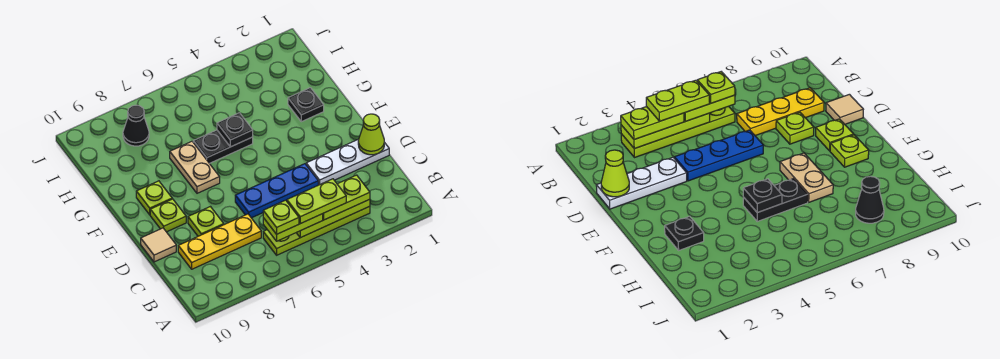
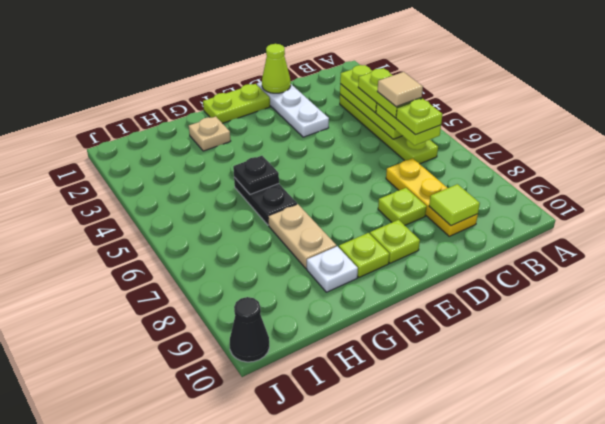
none -> lime 1x1 tile [429,184,480,226]
blue 1x3 plate [235,164,318,218] -> none
tan 1x1 tile [141,228,176,262] -> tan 1x1 tile moved to [377,72,423,107]
none -> lime 1x2 plate [203,84,270,123]
tan 1x2 plate [170,141,220,193] -> tan 1x2 plate turned to [268,204,336,269]
black 1x1 plate [288,88,324,122] -> tan 1x1 plate [189,117,231,151]
none -> white 1x1 plate [307,246,358,292]
black 1x1 cone [123,105,149,146] -> black 1x1 cone moved to [230,297,269,362]

